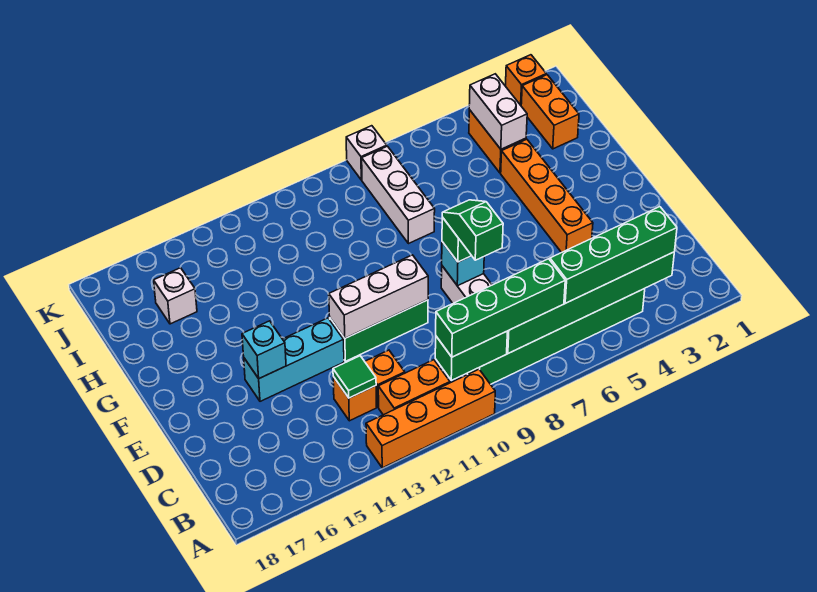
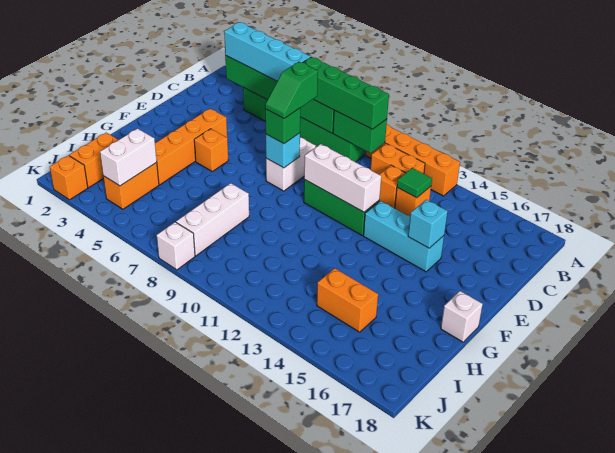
green 1x4 brick [550,207,677,303] -> cyan 1x4 brick [224,22,311,81]
none -> orange 1x1 brick [194,129,228,171]
none -> orange 1x2 brick [317,268,378,332]
white 1x1 brick [154,268,197,324] -> white 1x1 brick moved to [441,291,483,342]

